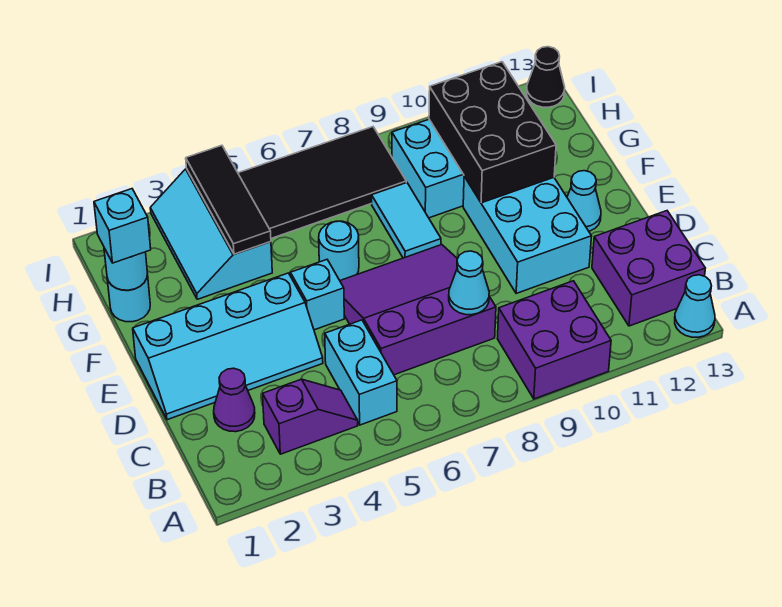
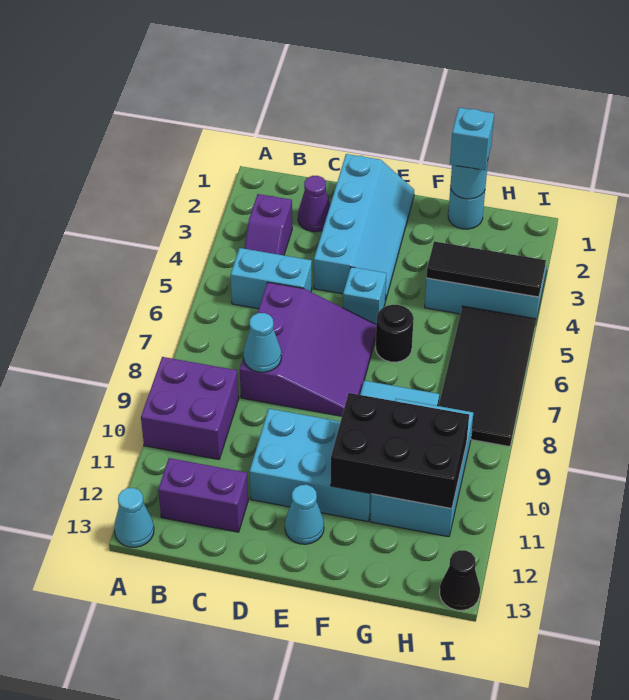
purple 2x2 brick [592,211,705,326] -> purple 1x2 brick [158,458,248,532]
cyan 2x4 slope [133,273,323,420] -> cyan 2x4 slope turned to [314,154,414,301]
cyan 1x1 round brick [319,221,359,280] -> black 1x1 round brick [376,305,414,362]

